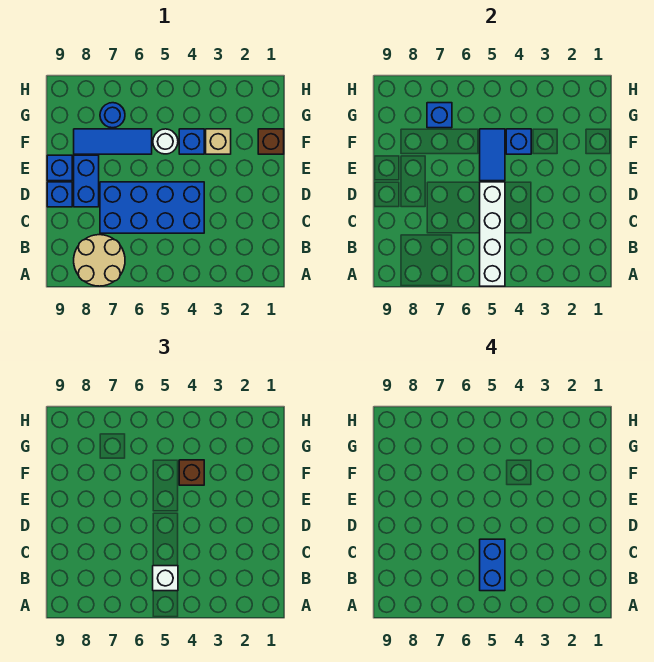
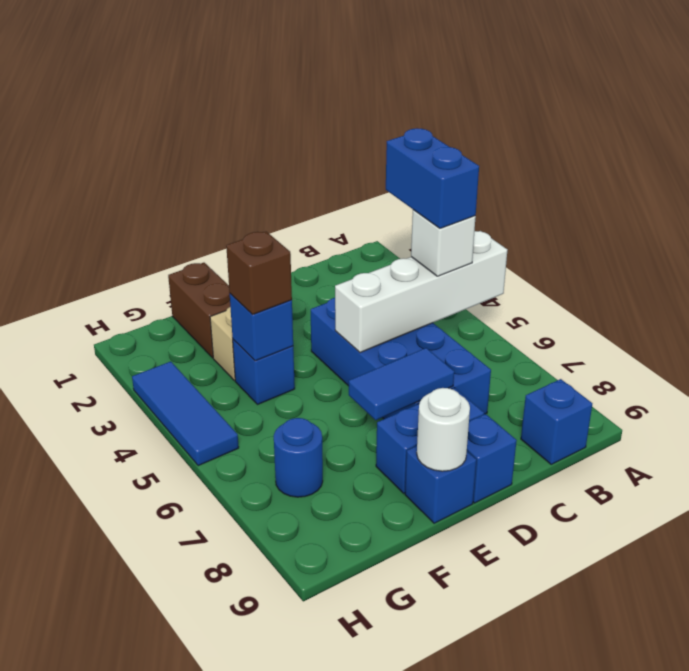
tan 2x2 round brick [74,235,125,286] -> none
blue 1x2 brick [480,539,505,591] -> blue 1x2 brick turned to [386,128,479,228]
blue 1x2 tile [480,129,505,181] -> blue 1x2 tile moved to [349,348,454,420]
brown 1x1 brick [258,129,284,154] -> brown 1x2 brick [168,263,230,358]
white 1x1 round brick [153,129,178,154] -> white 1x1 round brick moved to [417,388,470,471]
blue 1x3 tile [74,129,152,154] -> blue 1x3 tile moved to [132,362,239,466]
blue 1x1 brick [427,103,452,128] -> blue 1x1 brick moved to [521,379,592,464]

